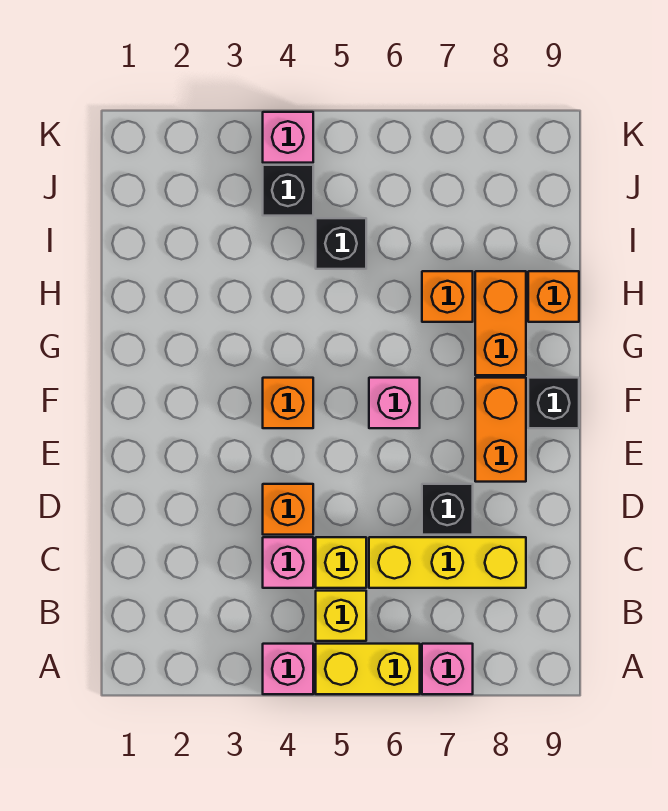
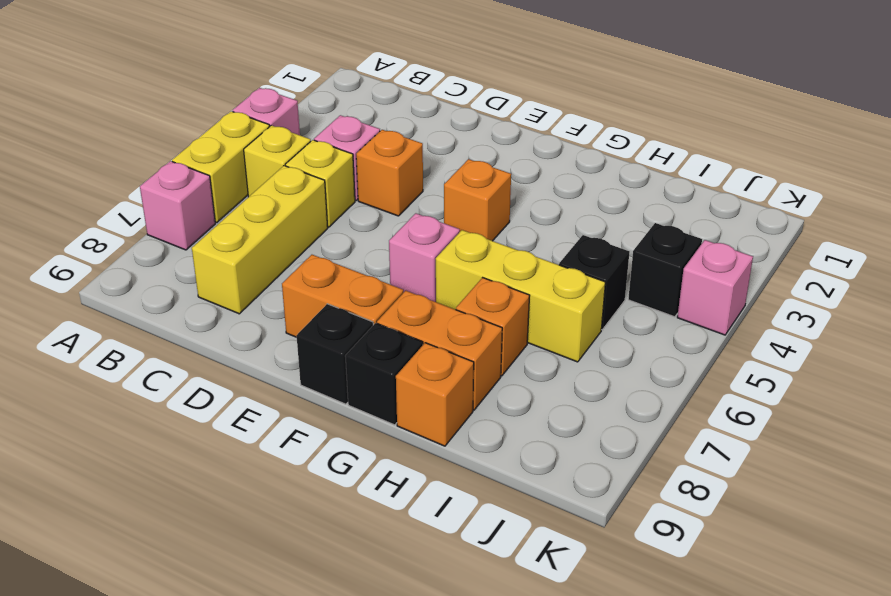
black 1x1 brick [422,484,473,535] -> black 1x1 brick moved to [345,323,423,425]
none -> yellow 1x3 brick [436,230,605,362]

